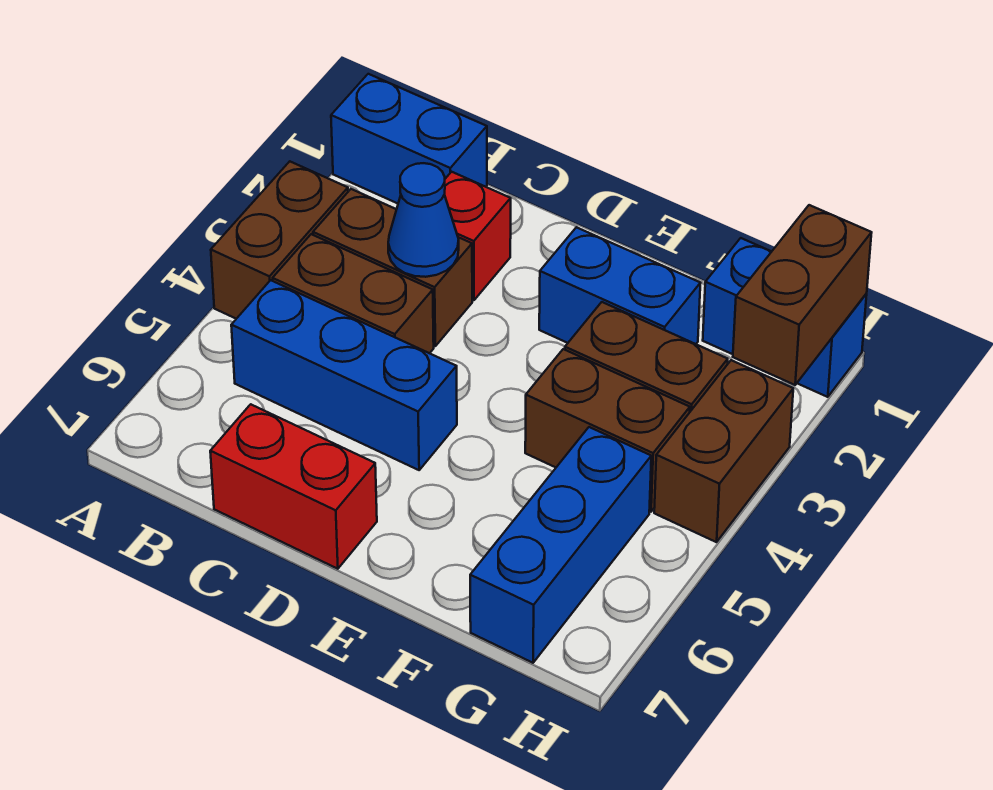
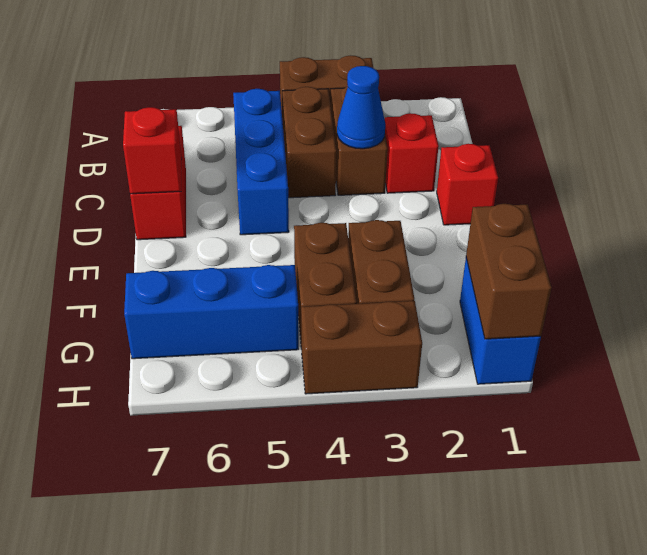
blue 1x2 brick [331,74,487,203] -> none
none -> red 1x1 brick [437,144,498,225]
none -> red 1x1 brick [123,107,182,194]
blue 1x2 brick [539,227,700,344] -> none
brown 1x2 brick [733,205,872,385] -> brown 1x2 brick turned to [466,204,552,339]

